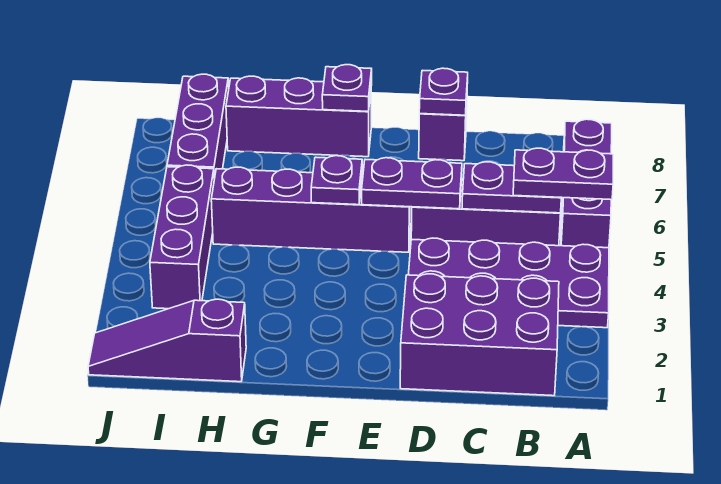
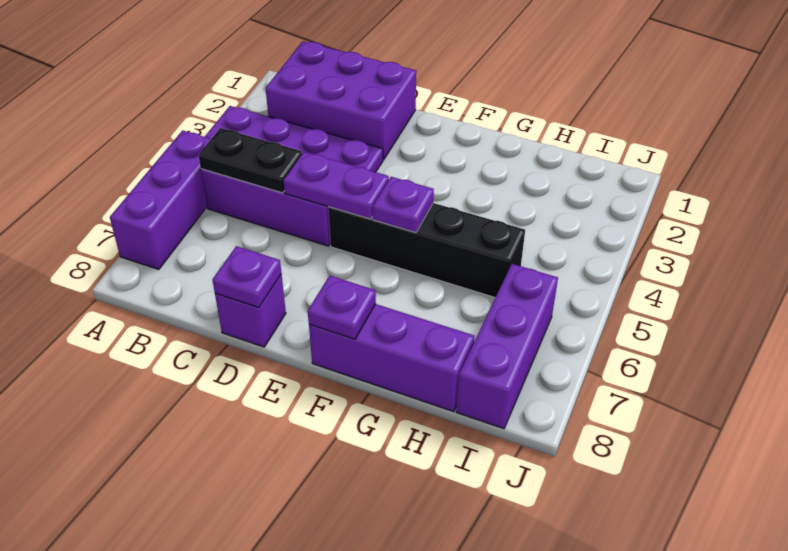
purple 1x2 plate [513,148,613,200] -> none
purple 1x2 plate [462,162,561,213] -> black 1x2 plate [198,128,302,193]
purple 1x4 brick [211,167,411,252] -> black 1x4 brick [328,203,525,298]
purple 1x3 slope [88,299,246,382] -> none
purple 1x3 brick [150,165,214,309] -> none

